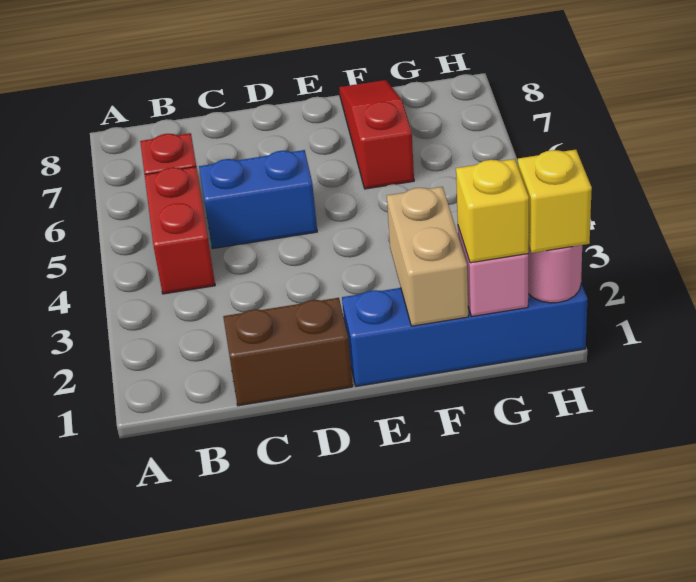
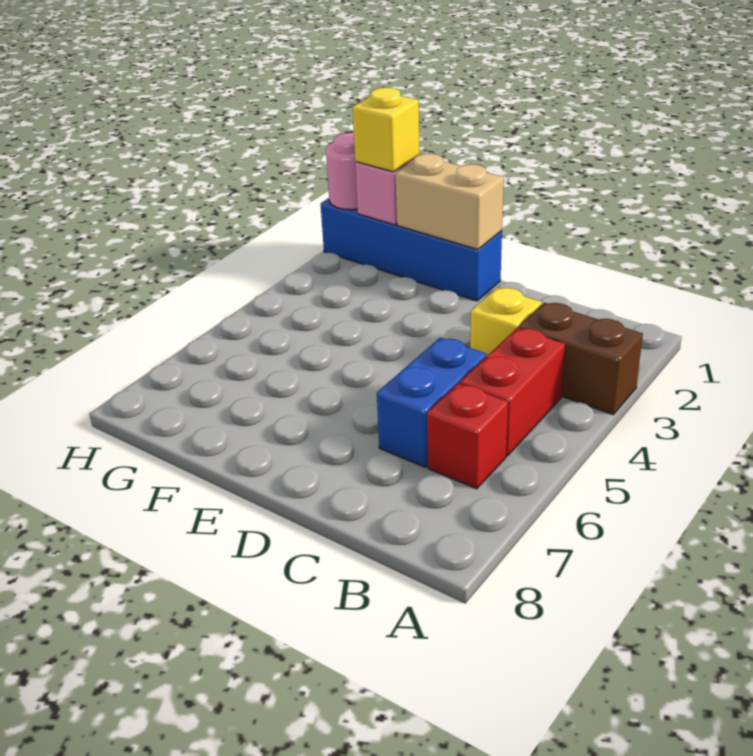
brown 1x2 brick [223,298,353,406] -> brown 1x2 brick moved to [519,303,643,414]
blue 1x2 brick [199,150,317,249] -> blue 1x2 brick turned to [377,338,487,467]
tan 1x2 brick [387,187,468,326] -> tan 1x2 brick turned to [396,153,504,250]
red 1x3 slope [339,80,414,189] -> none
yellow 1x1 brick [518,150,592,253] -> yellow 1x1 brick moved to [470,288,542,357]

